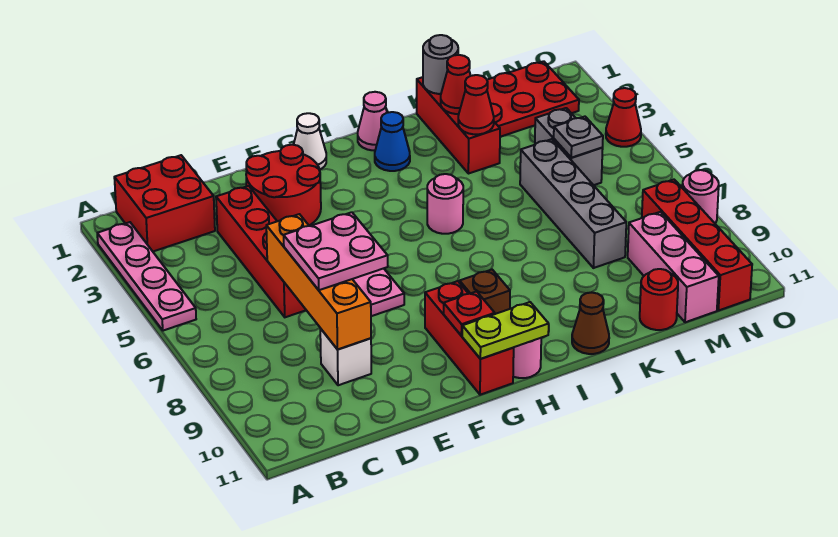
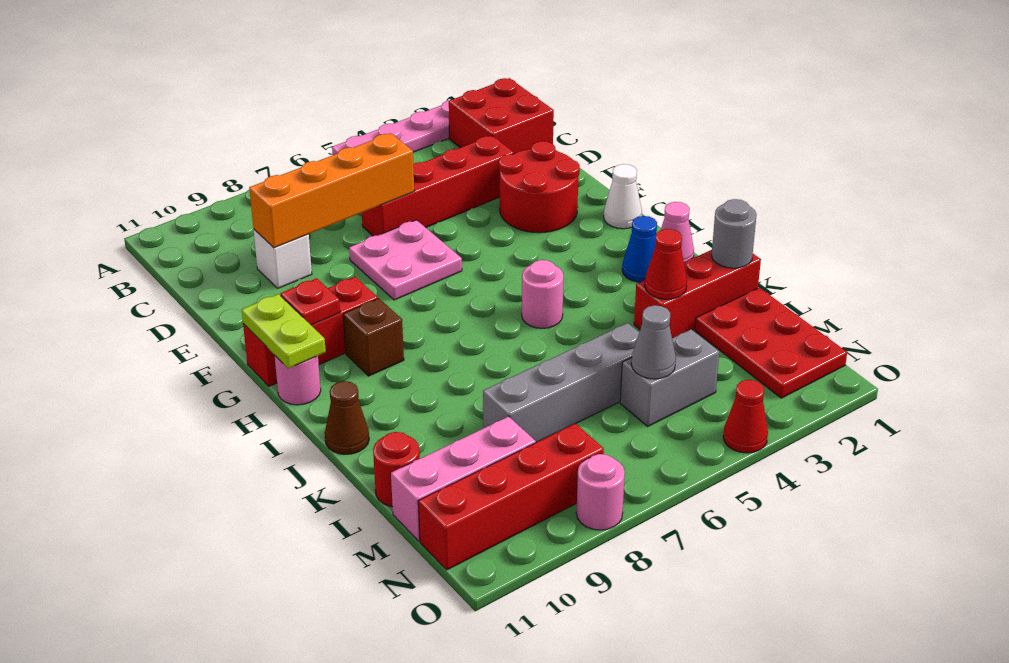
pink 2x2 plate [284,212,388,290] -> none
red 1x1 cone [441,55,471,114] -> none
grey 1x1 plate [554,117,603,158] -> grey 1x1 cone [631,305,676,379]

